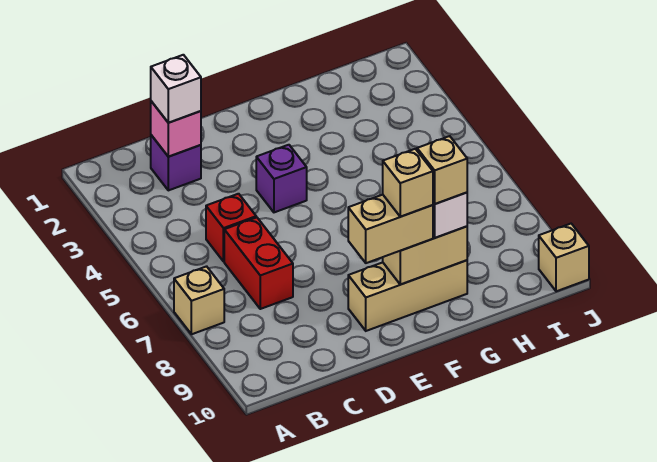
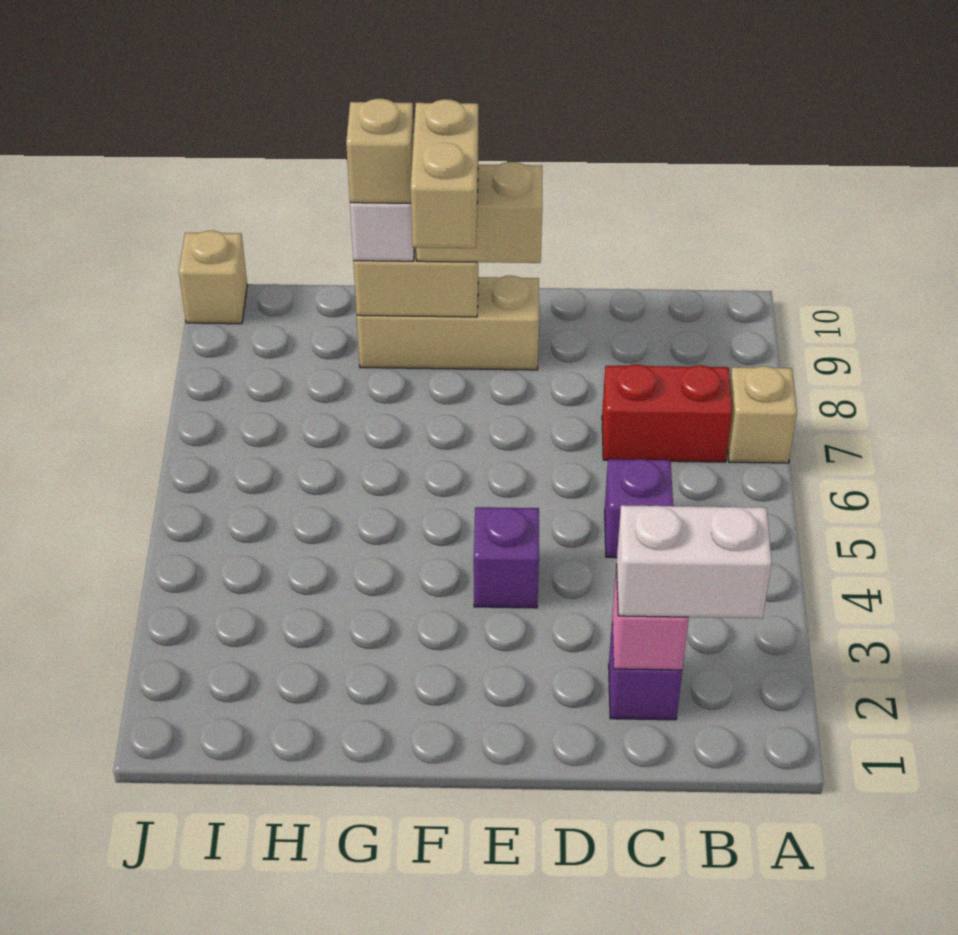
white 1x1 brick [151,55,201,123] -> white 1x2 brick [617,505,772,618]
red 1x1 brick [206,194,256,262] -> purple 1x1 brick [605,459,673,558]
red 1x2 brick [224,217,293,309] -> red 1x2 brick turned to [602,365,732,462]
tan 1x1 brick [383,149,433,217] -> tan 1x2 brick [411,99,478,248]

